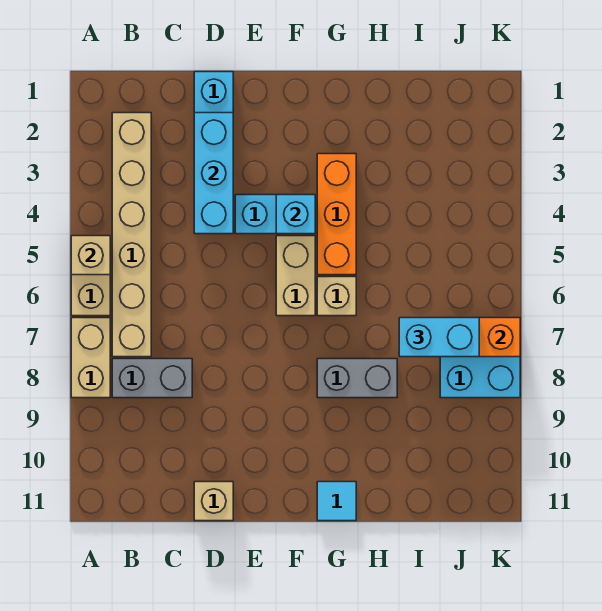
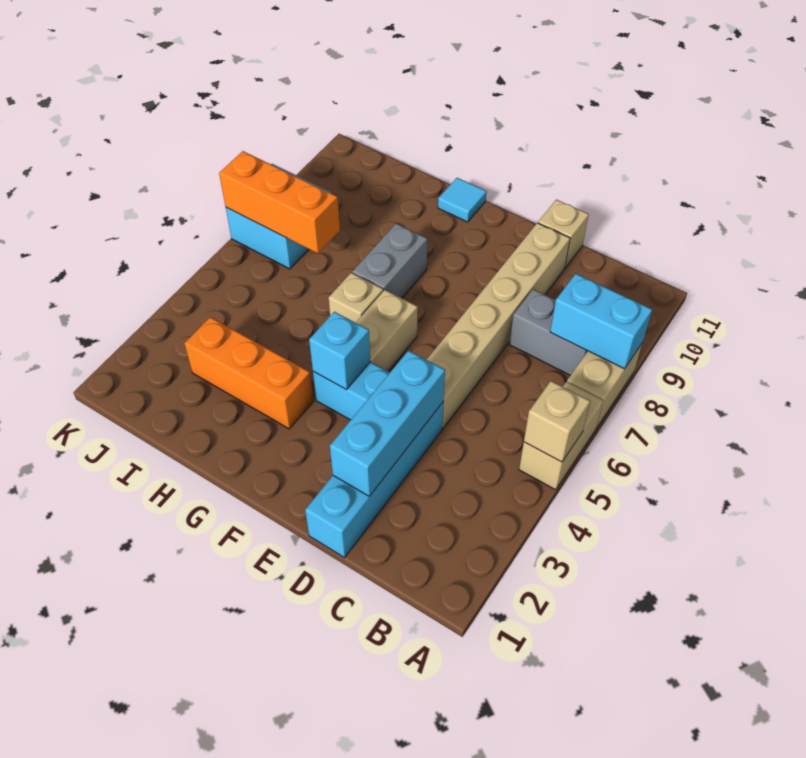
tan 1x6 brick [112,113,151,357] -> tan 1x6 brick moved to [427,223,570,428]
orange 1x3 brick [317,154,356,275] -> orange 1x3 brick turned to [184,317,313,429]
grey 1x2 brick [317,359,397,398] -> grey 1x2 brick turned to [352,223,427,298]
cyan 1x2 brick [399,318,479,357] -> cyan 1x2 brick moved to [550,274,652,369]

